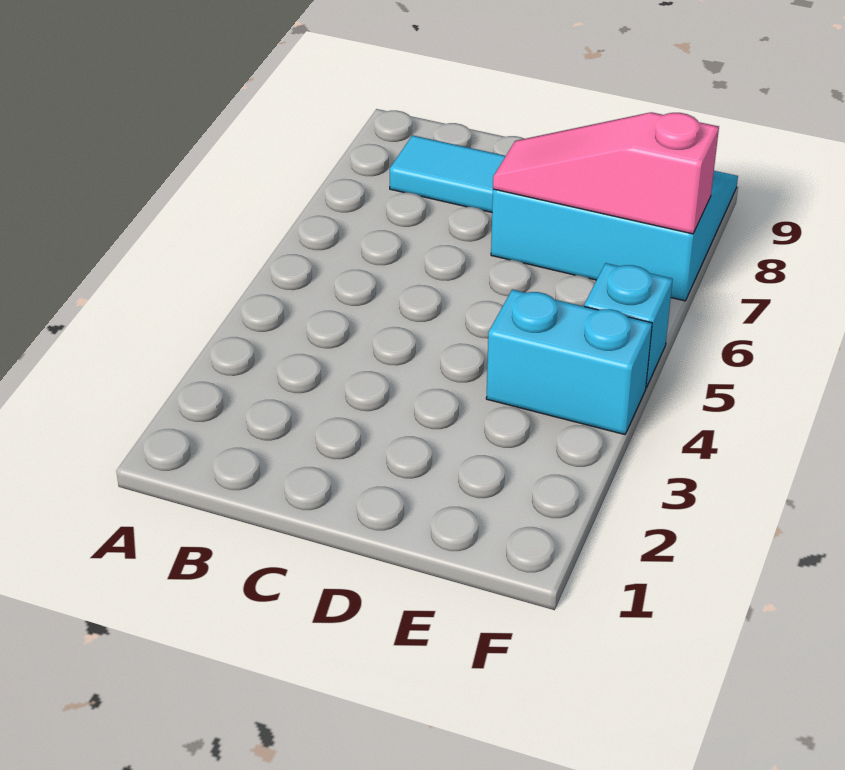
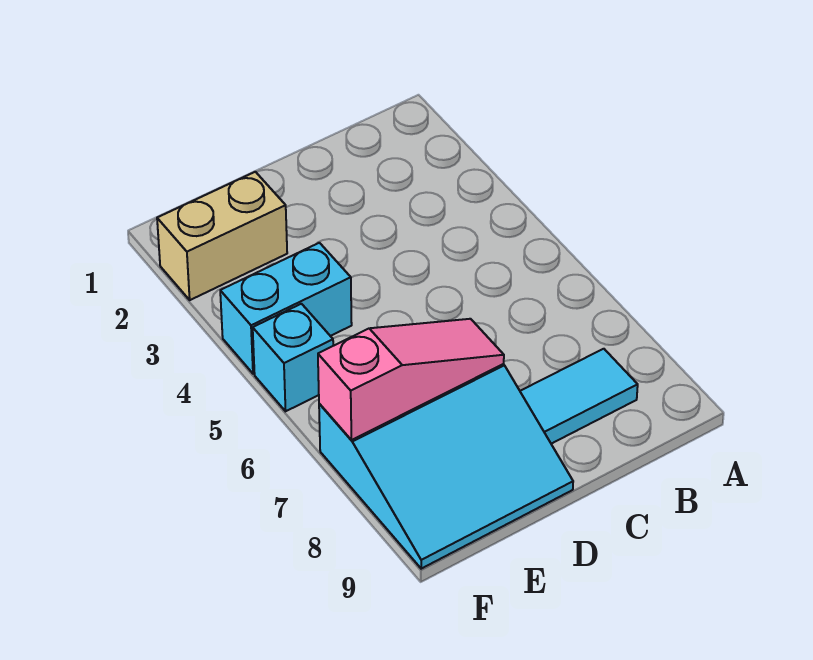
none -> tan 1x2 brick [157,172,287,300]

